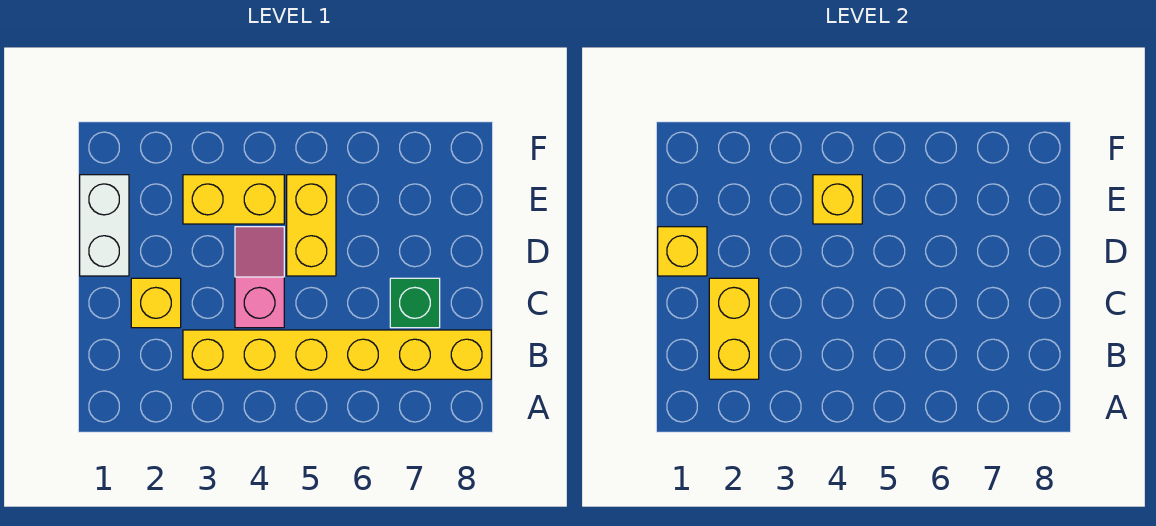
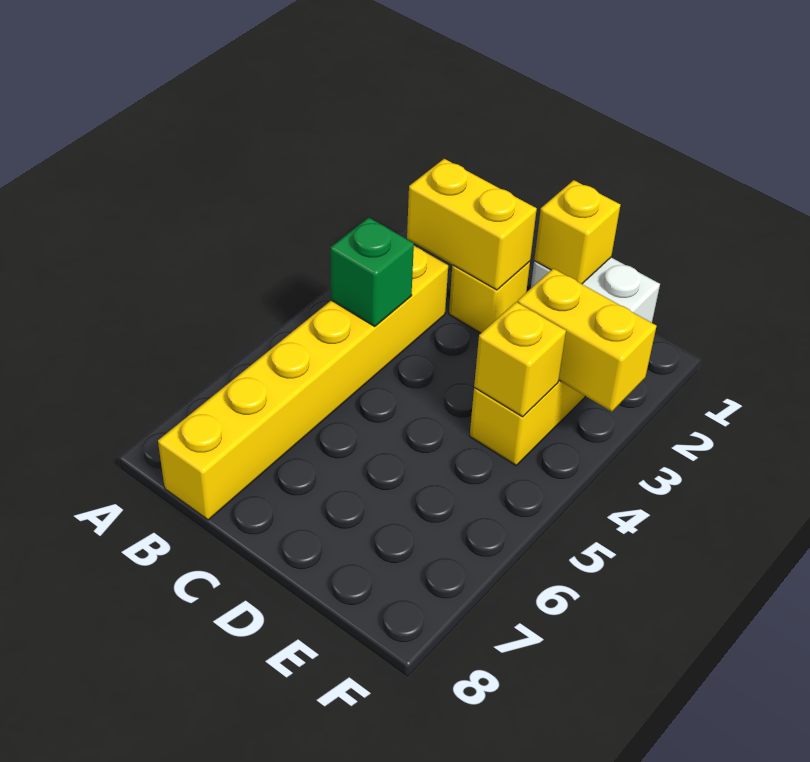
pink 1x2 slope [235,227,284,328] -> none
green 1x1 brick [390,278,440,328] -> green 1x1 brick moved to [330,217,414,327]
yellow 1x2 brick [287,175,336,276] -> yellow 1x2 brick moved to [518,268,656,411]

